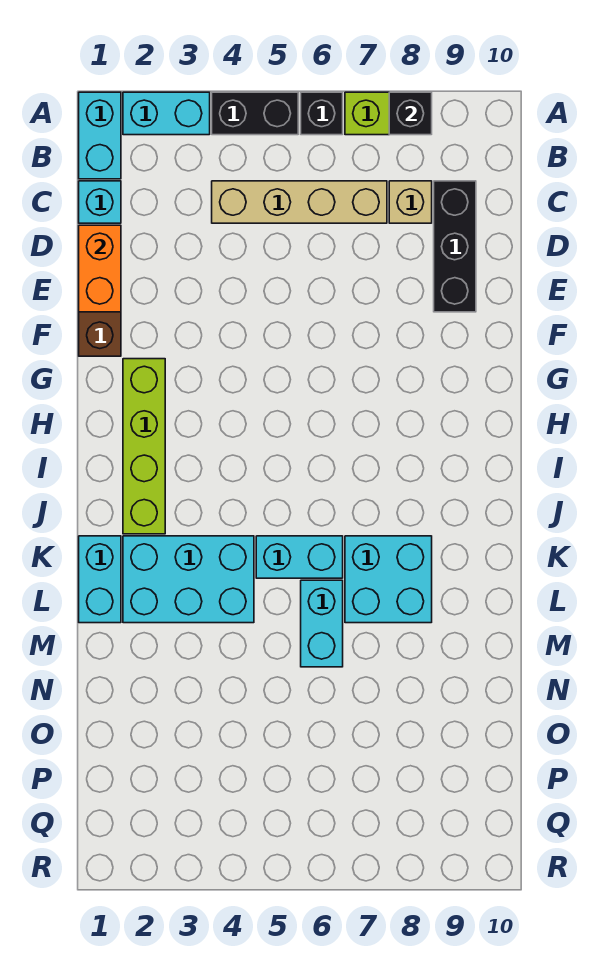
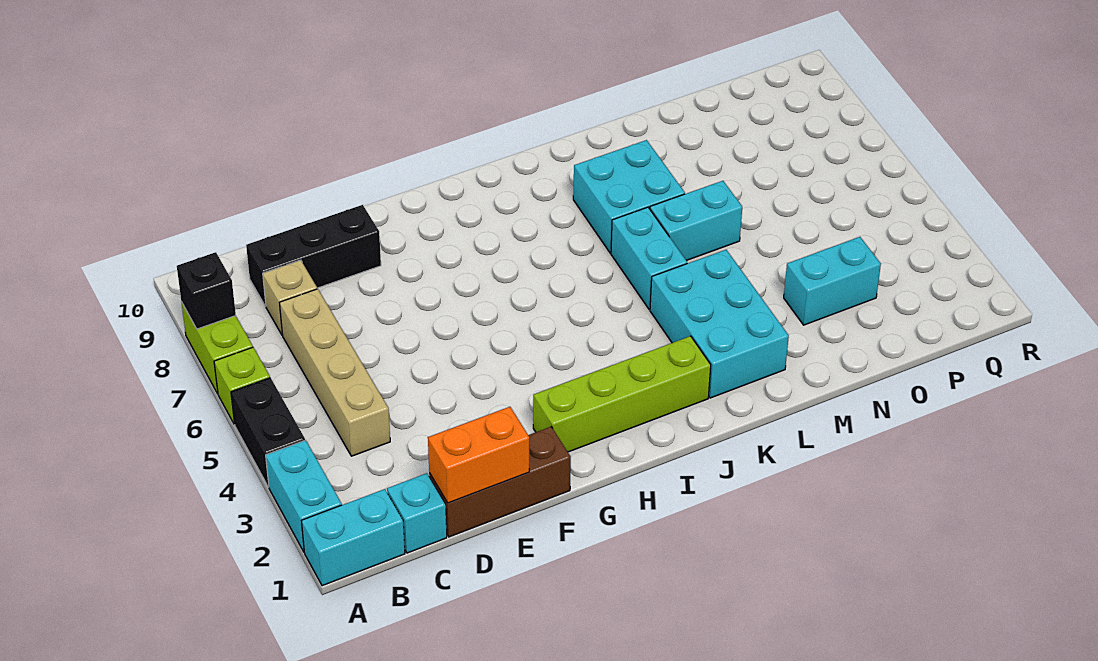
black 1x1 brick [301,92,343,135] -> lime 1x1 brick [214,347,270,424]
cyan 1x2 brick [79,536,121,623] -> cyan 1x2 brick moved to [784,237,881,325]

